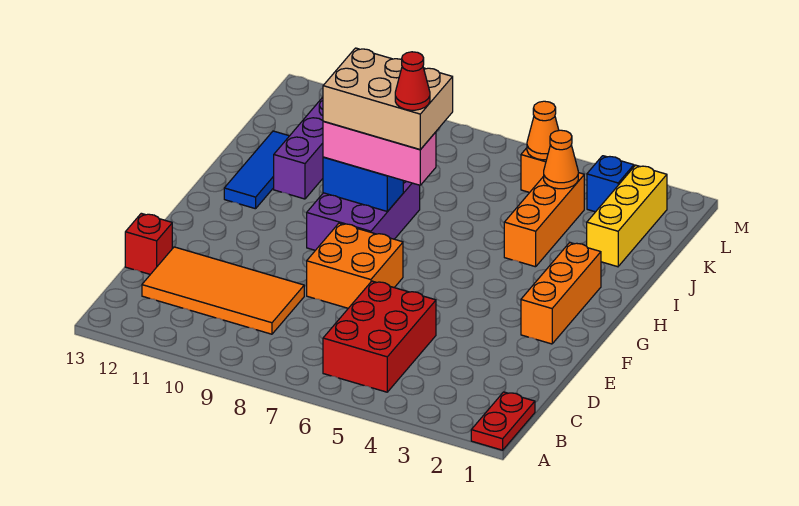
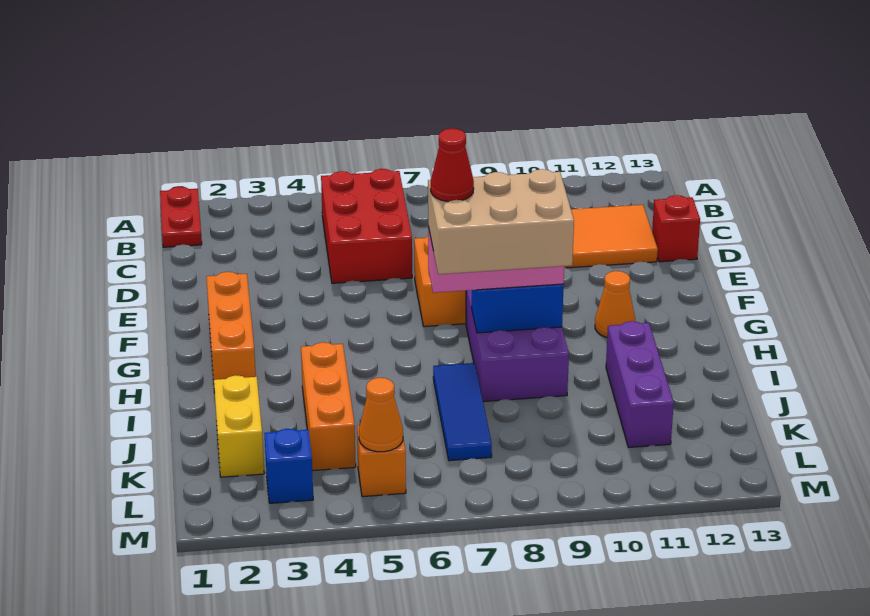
blue 1x3 tile [224,131,289,209] -> blue 1x3 tile moved to [433,363,492,461]
yellow 1x3 brick [587,165,667,267] -> yellow 1x2 brick [214,375,264,477]
orange 1x1 cone [544,130,578,189] -> orange 1x1 cone moved to [595,271,635,337]

